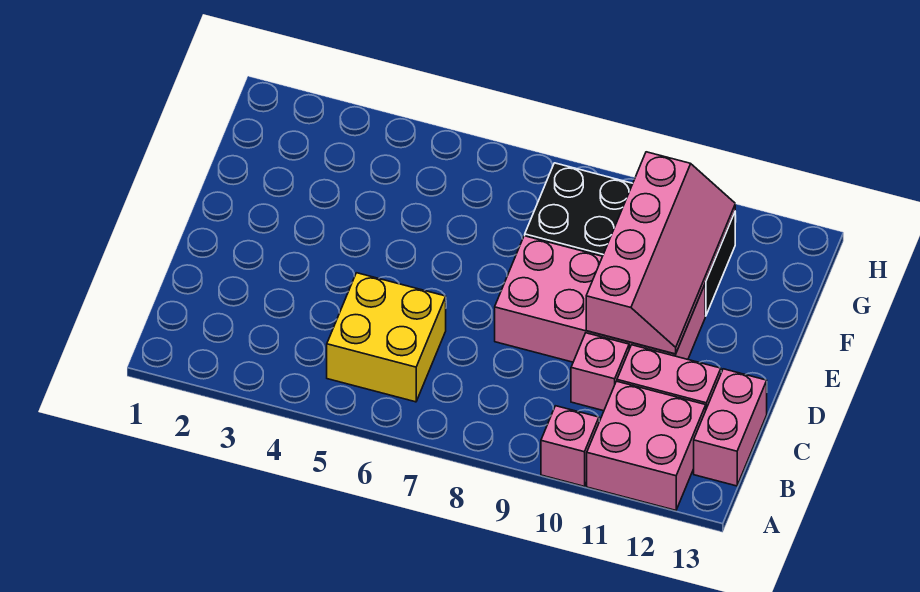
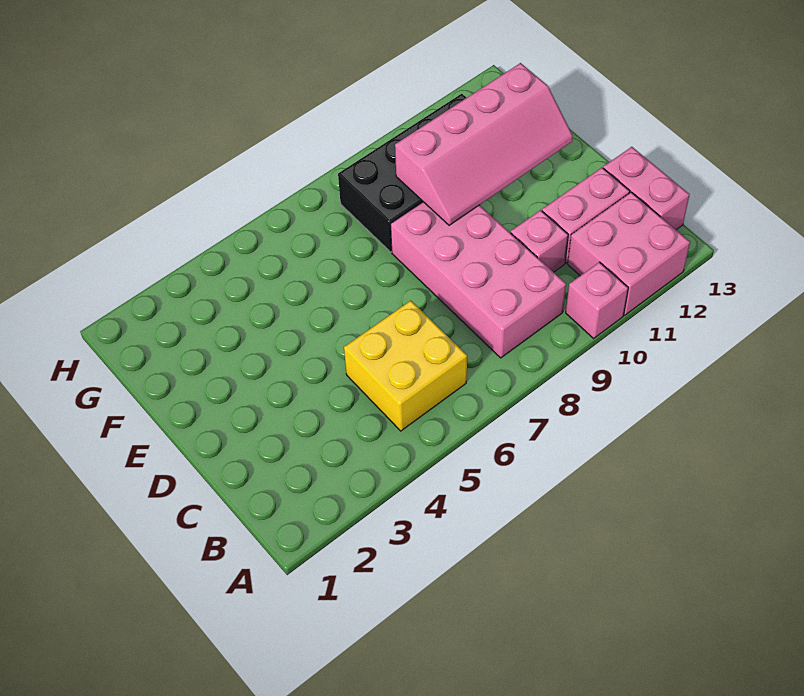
pink 2x4 brick [495,236,705,362] -> pink 2x4 brick turned to [391,202,566,358]
pink 2x4 slope [586,152,735,354] -> pink 2x4 slope turned to [395,63,573,225]

